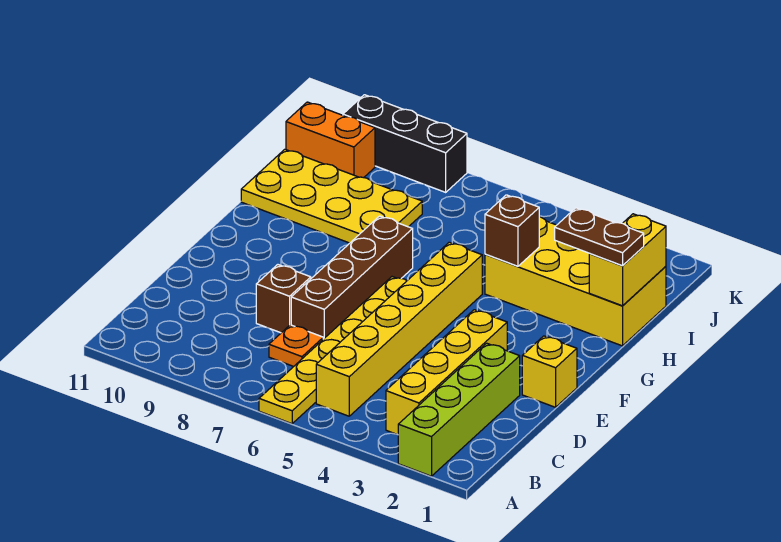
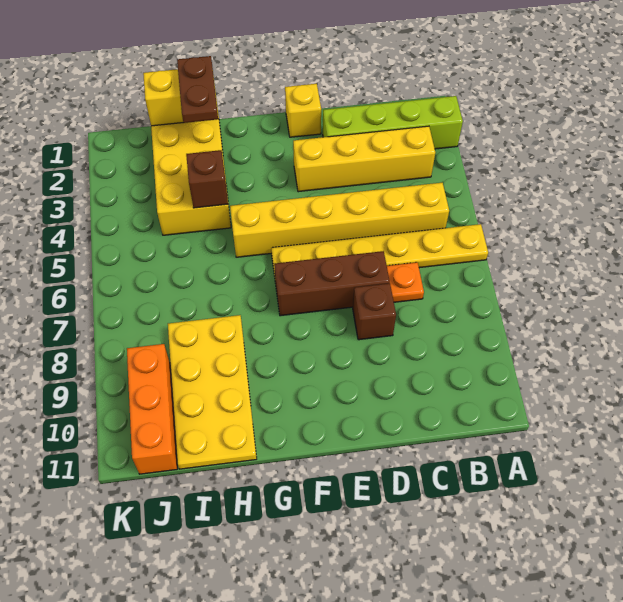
brown 1x4 brick [291,216,413,339] -> brown 1x3 brick [274,251,390,316]
orange 1x2 brick [286,102,375,178] -> orange 1x3 brick [127,344,177,474]
black 1x3 brick [343,95,467,192] -> none

